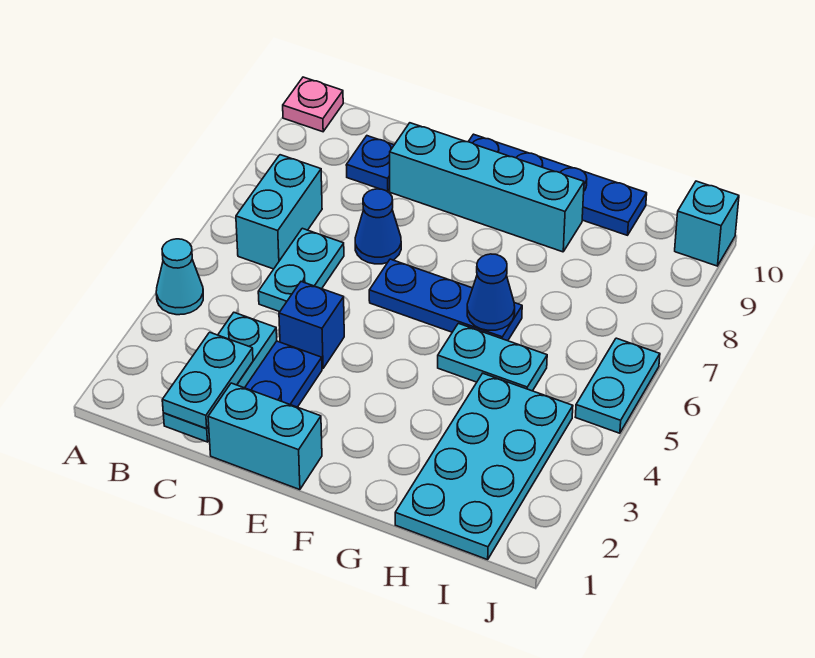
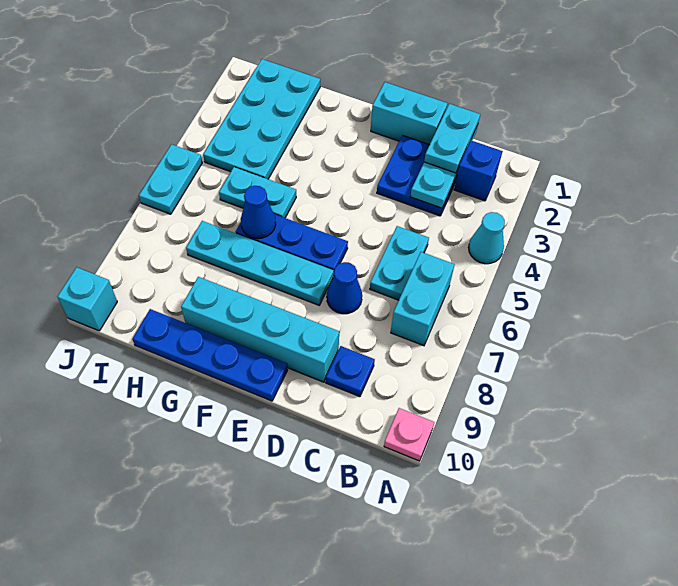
blue 1x1 brick [279,282,344,368] -> blue 1x1 brick moved to [454,140,503,201]
none -> cyan 1x4 plate [186,221,334,305]

